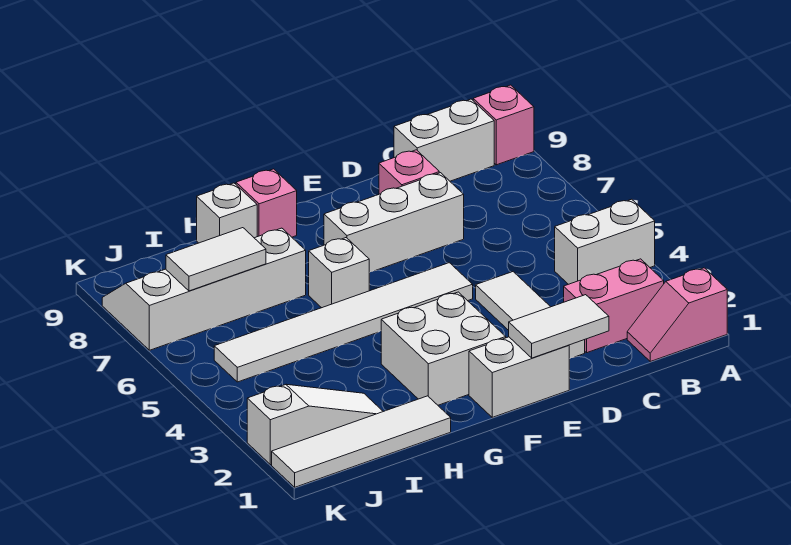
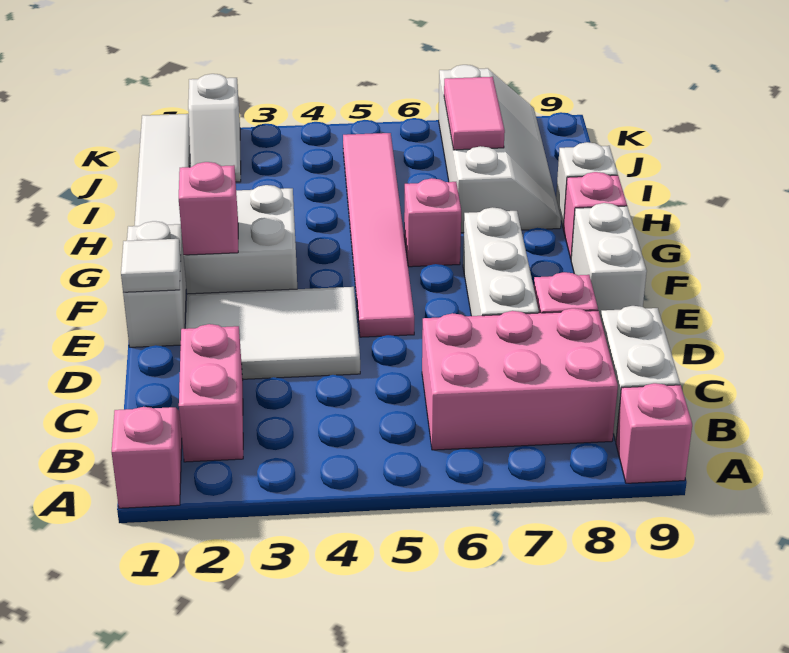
white 1x2 brick [555,199,655,284] -> white 1x2 brick moved to [571,203,647,318]
none -> pink 2x3 brick [422,308,618,450]
white 1x2 tile [509,295,609,358] -> white 1x1 tile [121,239,181,292]
white 1x3 tile [476,272,585,359] -> white 2x3 tile [186,287,360,379]
white 1x6 tile [214,263,473,382] -> pink 1x6 tile [343,133,414,337]
none -> pink 1x1 brick [179,162,238,255]
white 1x1 brick [309,238,369,308] -> pink 1x1 brick [404,178,461,267]
white 1x3 slope [247,384,383,465] -> white 1x2 slope [188,74,241,182]
white 1x2 tile [166,228,266,291] -> pink 1x2 tile [444,77,505,150]

